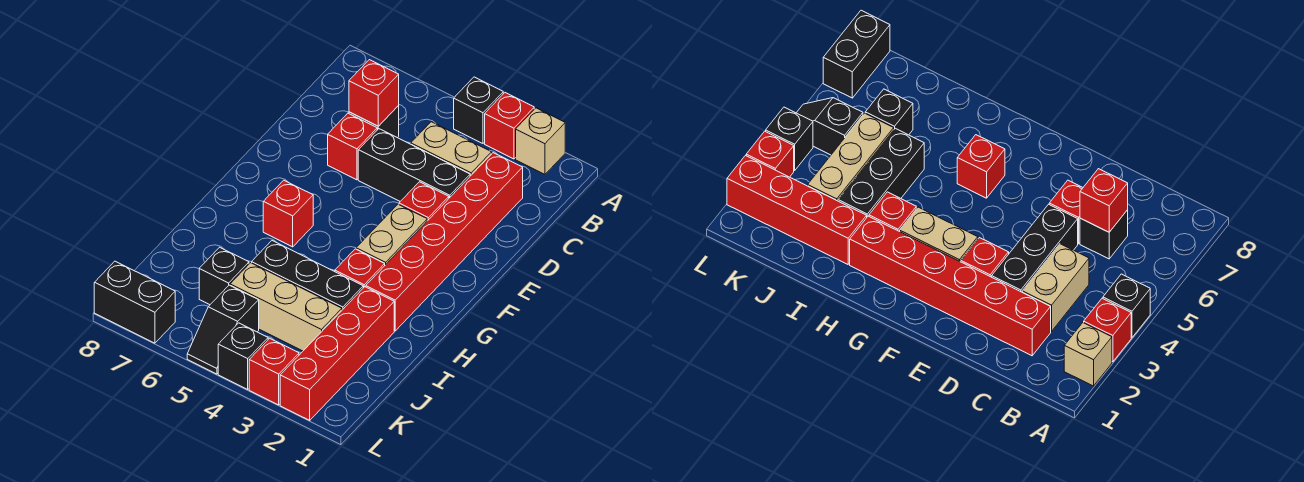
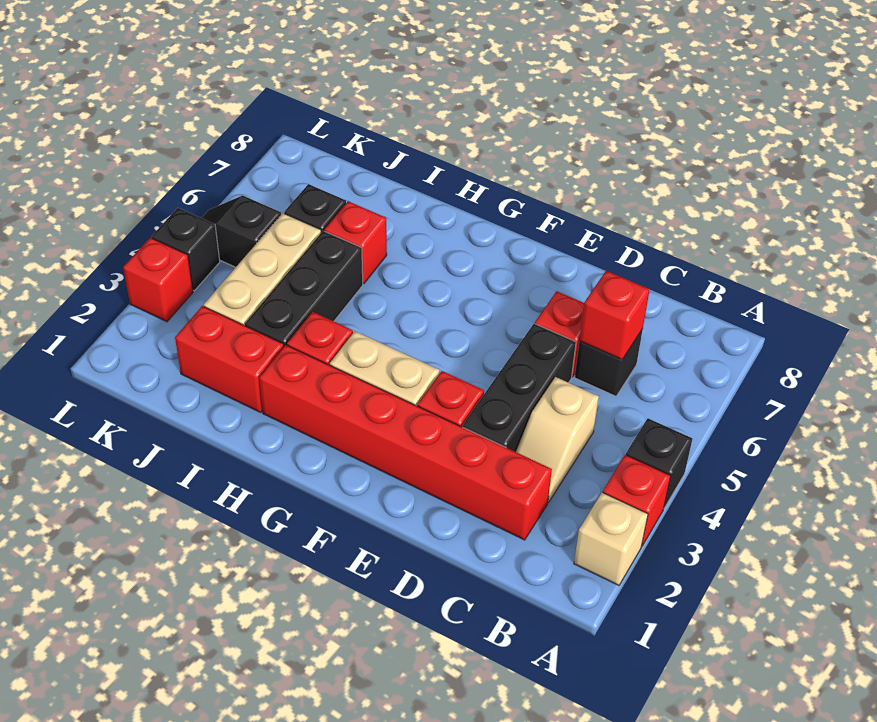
tan 1x2 brick [411,122,492,176] -> tan 1x2 slope [516,377,599,502]
red 1x1 brick [263,180,313,247] -> red 1x1 brick moved to [324,201,387,284]
red 1x4 brick [280,287,394,420] -> red 1x2 brick [175,306,284,413]
black 1x2 brick [94,261,175,343] -> none

